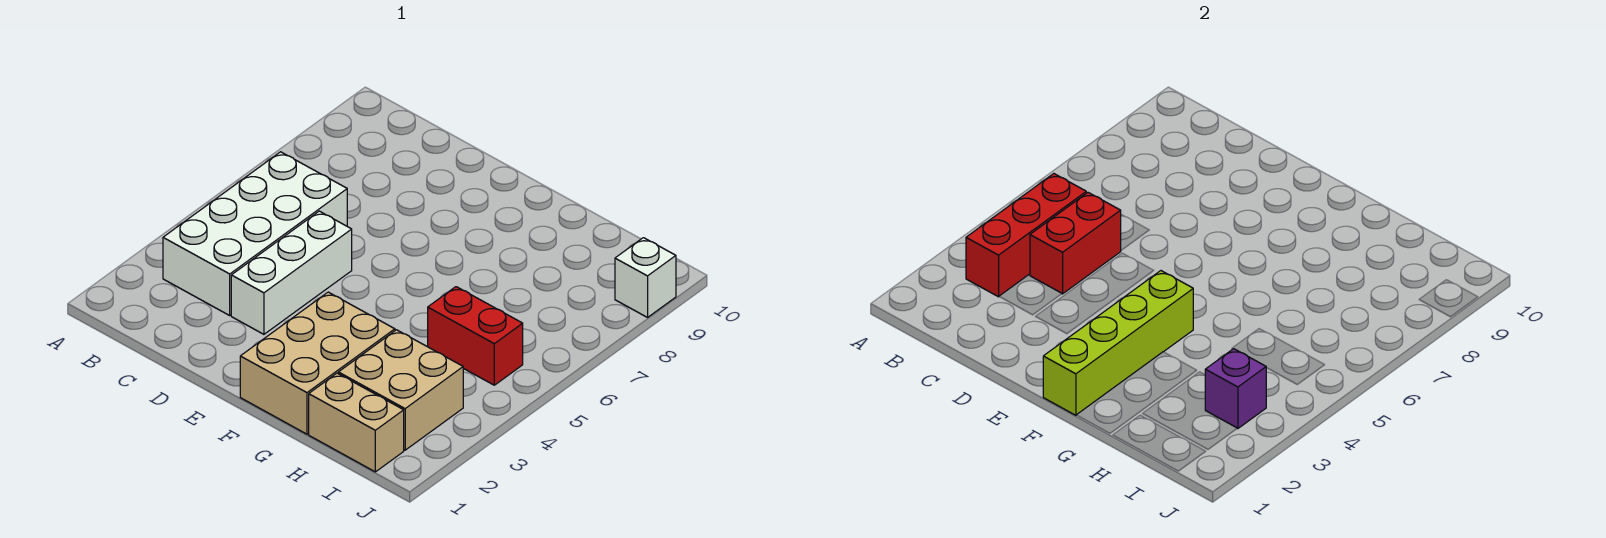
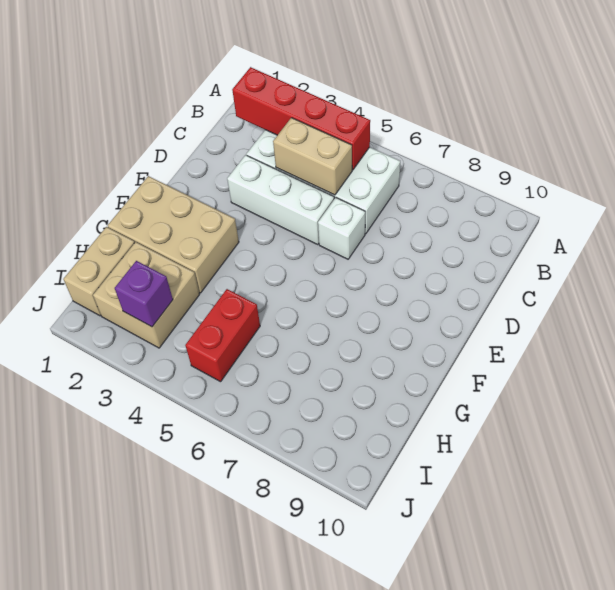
red 1x3 brick [966,174,1086,297] -> red 1x4 brick [232,67,370,170]
red 1x2 brick [1030,193,1121,294] -> tan 1x2 brick [273,118,352,195]
lime 1x4 brick [1043,271,1193,415] -> none
white 1x1 brick [615,238,676,317] -> white 1x1 brick moved to [318,198,365,259]

